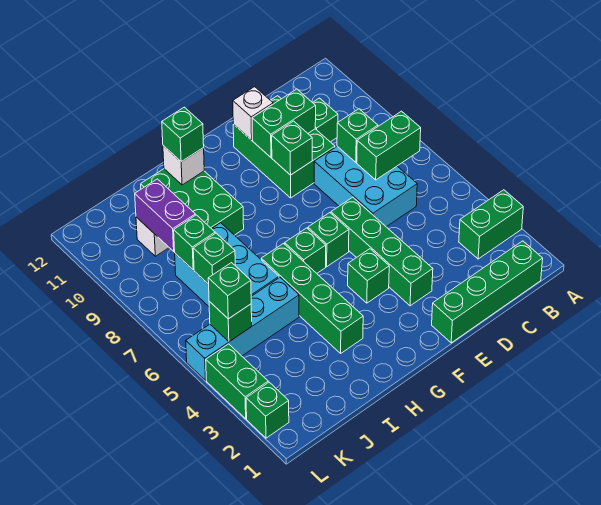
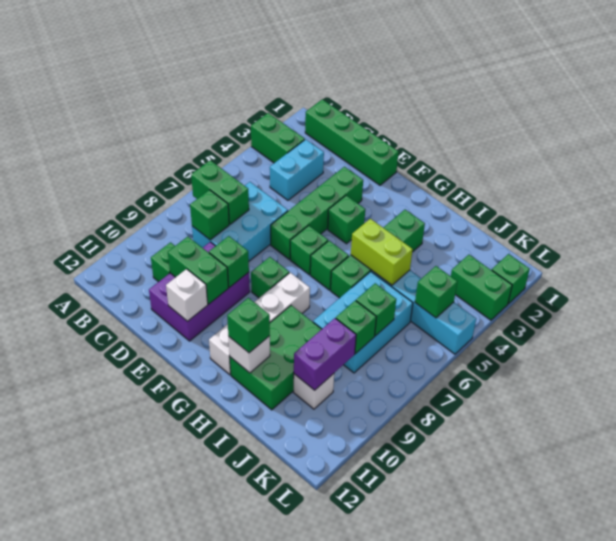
none -> cyan 1x2 brick [270,139,324,200]
green 2x3 brick [233,96,335,198] -> purple 2x3 brick [149,242,250,341]
none -> white 1x4 brick [209,272,310,375]
none -> lime 1x2 brick [351,219,413,285]
green 1x1 brick [208,263,251,319] -> green 1x1 brick moved to [251,257,289,298]
green 1x2 brick [206,344,268,419] -> green 1x2 brick turned to [451,255,512,320]

